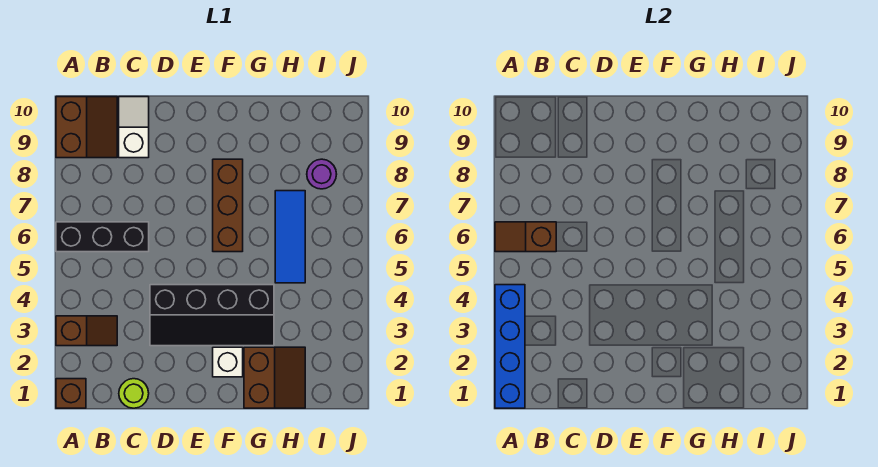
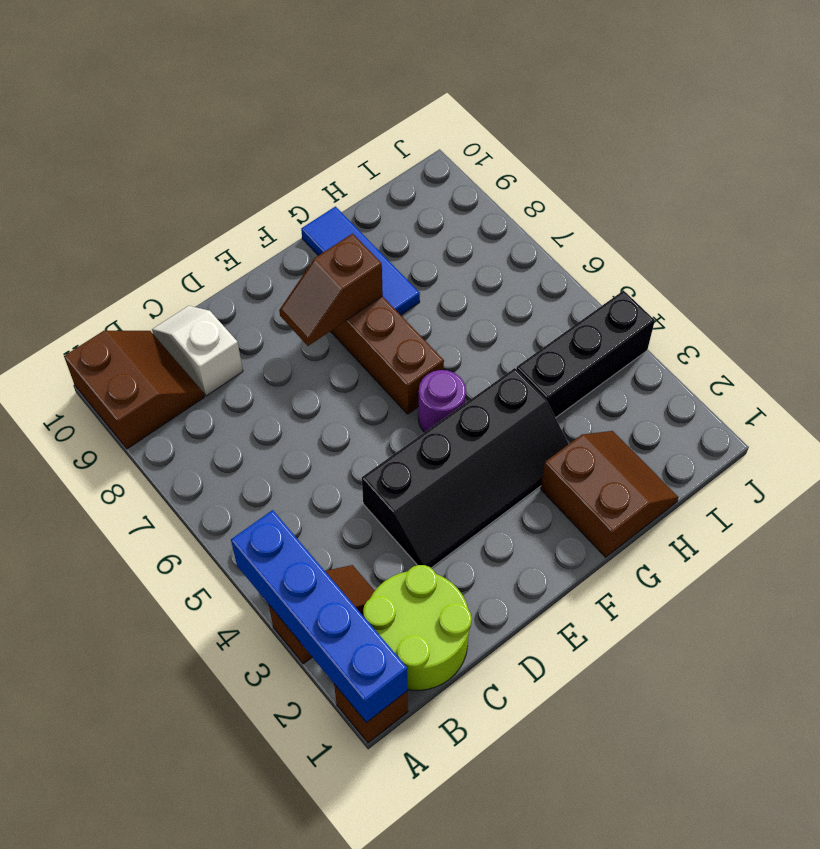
black 1x3 brick [56,222,149,252] -> black 1x3 brick moved to [516,291,655,418]
brown 1x2 slope [495,222,556,252] -> brown 1x2 slope moved to [279,234,383,346]
lime 1x1 round brick [119,379,149,408] -> lime 2x2 round brick [363,565,472,690]
white 1x1 brick [213,347,243,377] -> none
blue 1x3 tile [275,191,305,283] -> blue 1x3 tile moved to [301,207,420,315]
purple 1x1 round brick [307,159,337,189] -> purple 1x1 round brick moved to [418,370,466,432]

